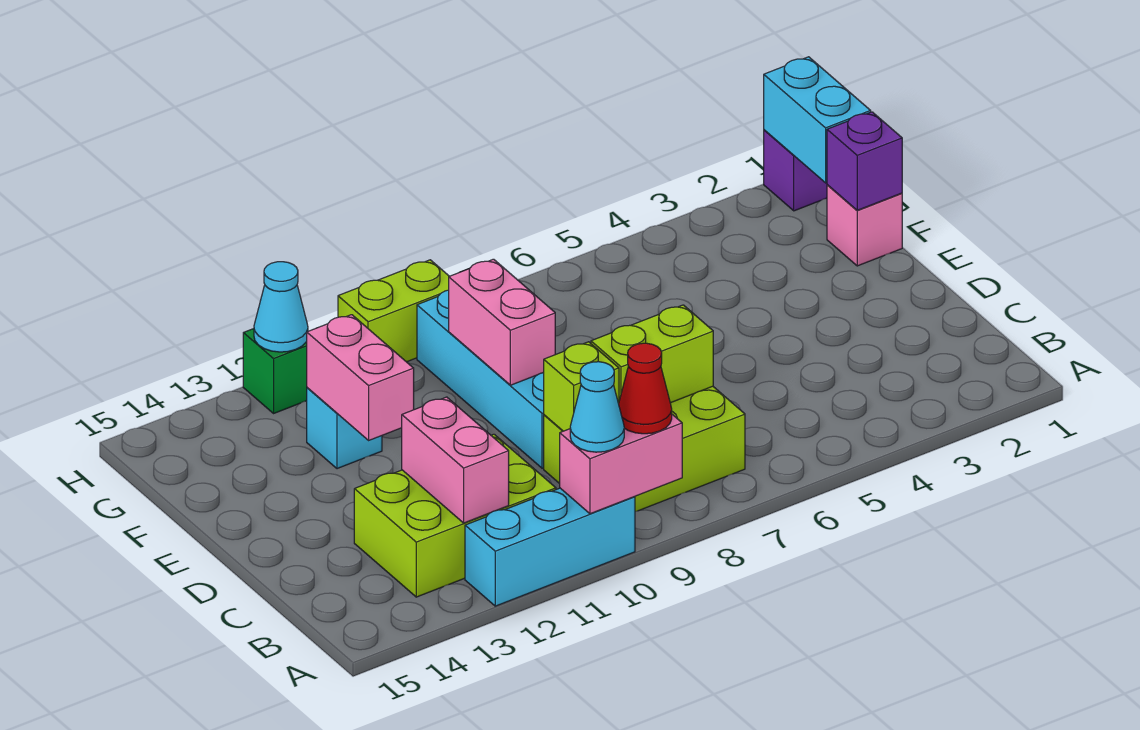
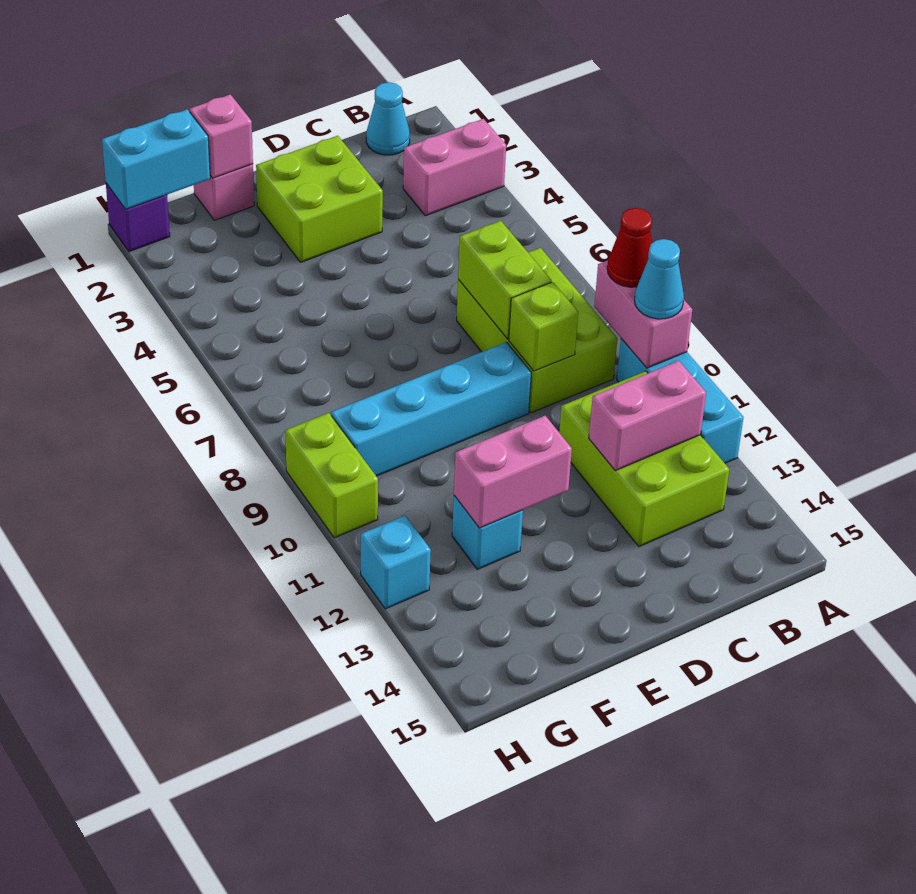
none -> lime 2x2 brick [256,136,383,262]
pink 1x2 brick [449,259,555,385] -> pink 1x2 brick moved to [403,119,506,216]
purple 1x1 brick [827,112,902,210] -> pink 1x1 brick [190,94,253,178]
green 1x1 brick [243,329,307,413] -> cyan 1x1 brick [361,516,431,609]
cyan 1x1 cone [254,262,308,352] -> cyan 1x1 cone moved to [366,82,410,155]

